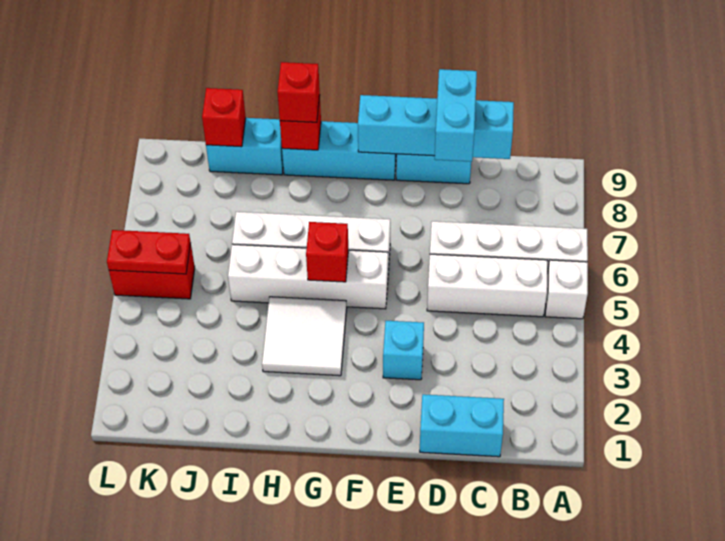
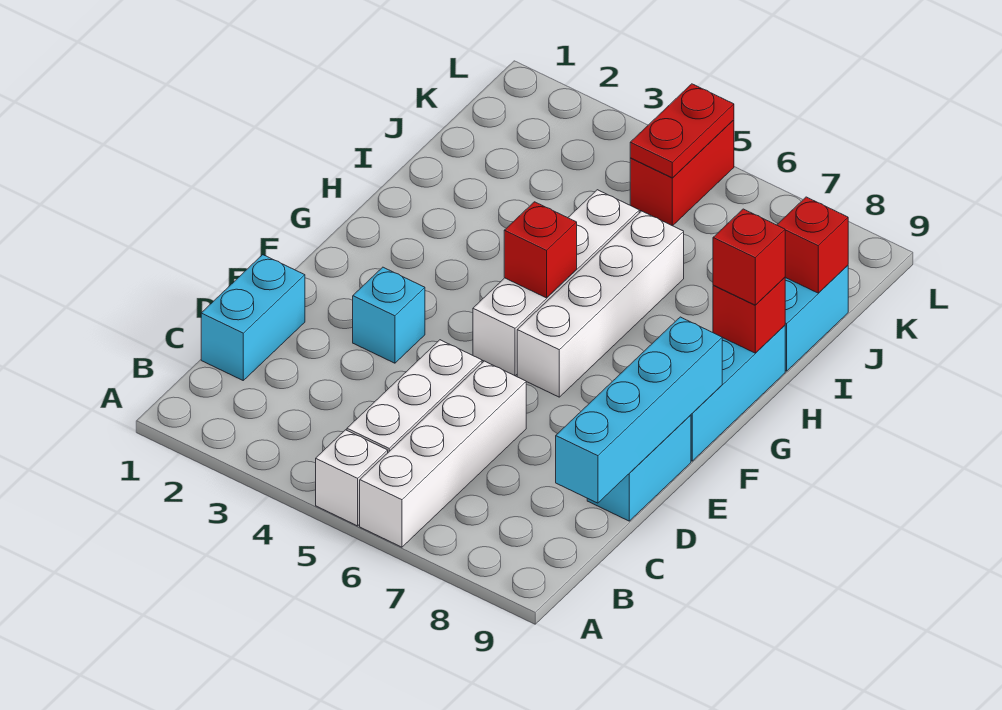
cyan 1x2 brick [435,69,477,162] -> none
white 2x2 tile [262,297,347,376] -> none

